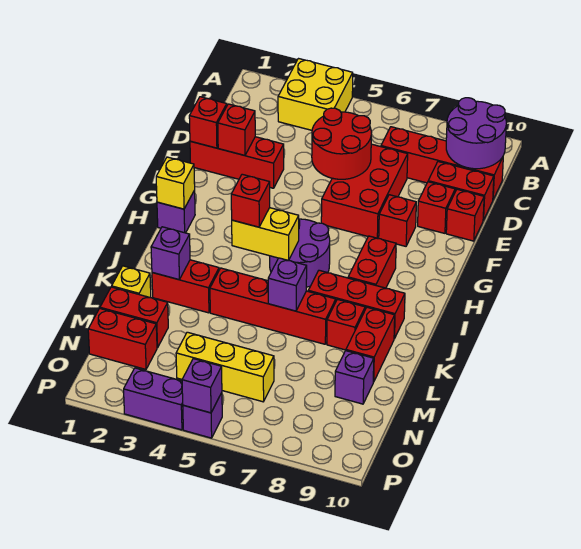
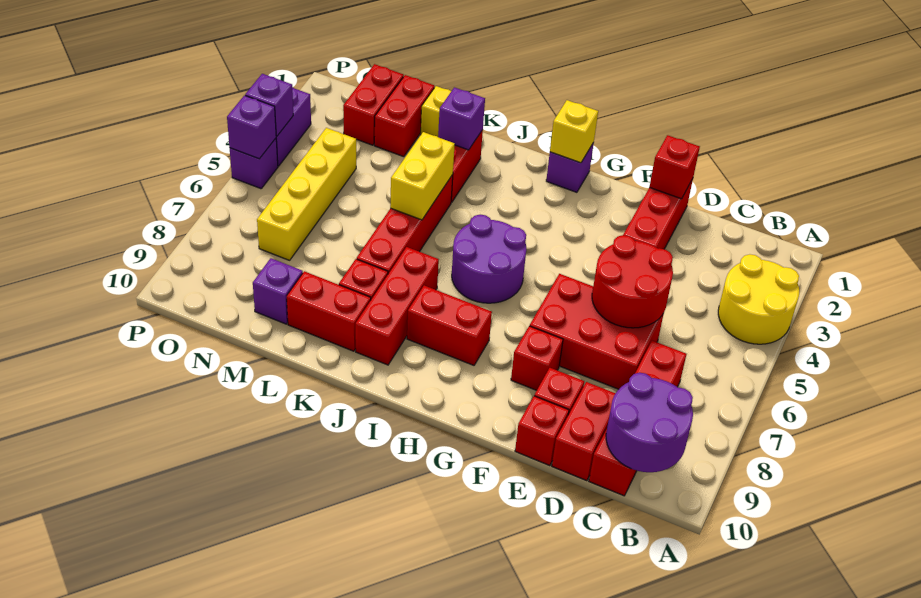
yellow 2x2 brick [278,59,353,130] -> yellow 2x2 round brick [718,254,799,344]
red 1x1 brick [218,104,255,155] -> none
yellow 1x2 brick [232,208,299,261] -> yellow 1x2 brick moved to [390,132,455,220]
red 1x1 brick [231,174,270,227] -> none
purple 1x1 brick [268,258,307,311] -> purple 1x1 brick moved to [245,74,293,136]
yellow 1x3 brick [176,332,274,402] -> yellow 1x4 brick [257,128,356,260]

